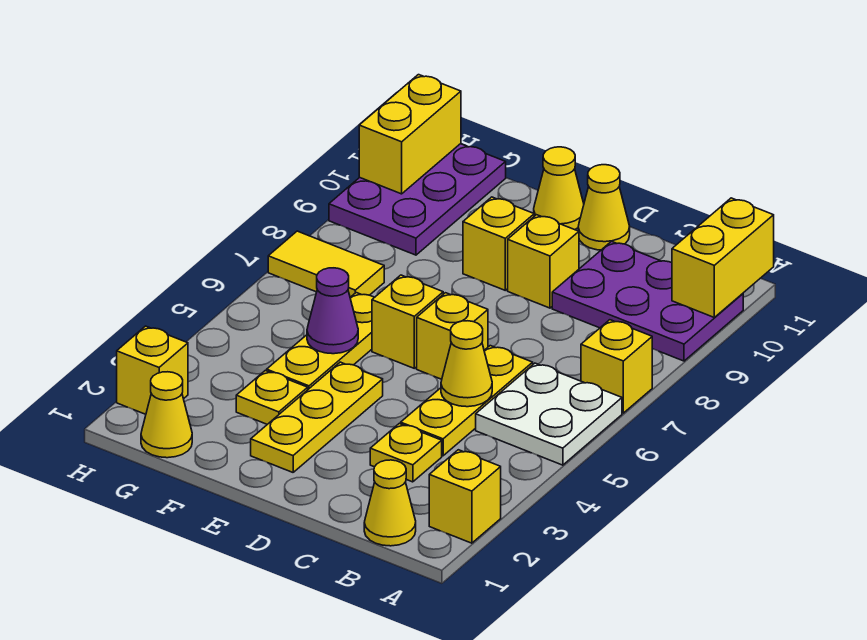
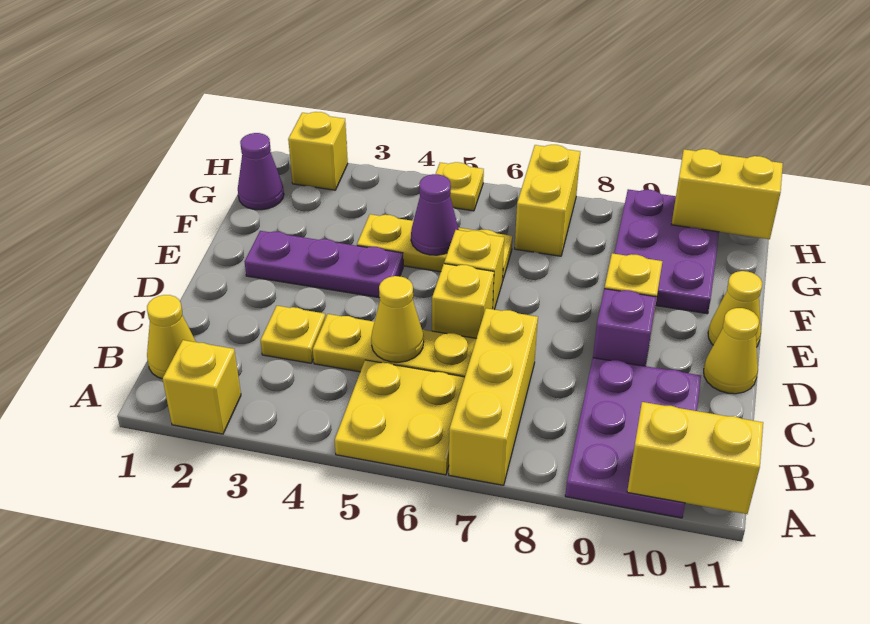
white 2x2 plate [476,363,622,465] -> yellow 2x2 plate [335,360,465,475]
yellow 1x1 brick [581,320,652,413] -> yellow 1x3 brick [449,308,538,485]
yellow 1x1 brick [508,215,579,308] -> purple 1x1 brick [593,289,657,366]
yellow 1x3 plate [251,362,383,472] -> purple 1x3 plate [245,231,403,298]
yellow 1x1 plate [236,371,308,424] -> yellow 1x1 plate moved to [436,162,484,211]
yellow 1x1 cone [141,372,192,458] -> purple 1x1 cone [238,133,284,210]
yellow 1x2 tile [268,231,384,297] -> yellow 1x2 brick [515,145,580,256]
purple 2x3 plate [329,144,506,255] -> purple 2x3 plate turned to [614,189,719,314]

